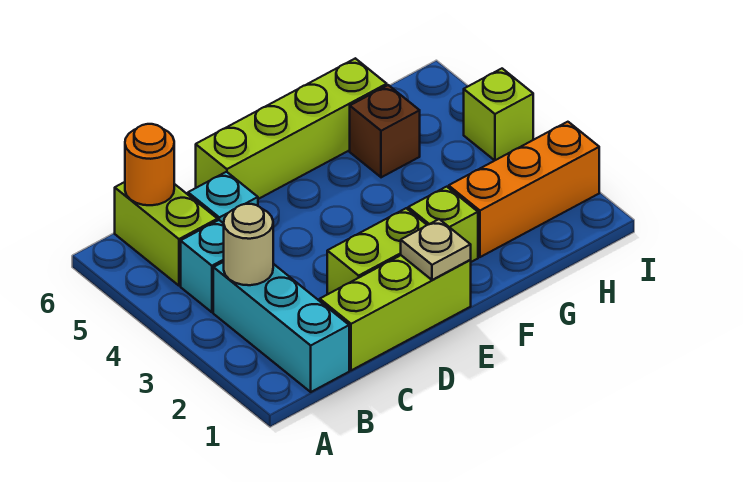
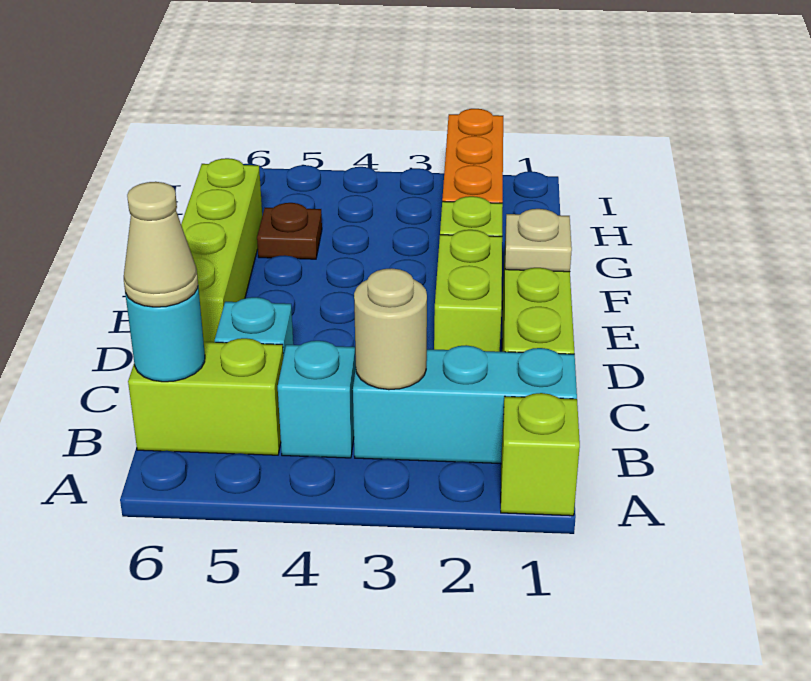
orange 1x1 round brick [125,124,174,205] -> cyan 1x1 round brick [125,288,205,382]
none -> tan 1x1 cone [124,182,198,307]
brown 1x1 brick [350,85,420,177] -> brown 1x1 plate [257,203,322,259]
lime 1x1 brick [464,69,533,161] -> lime 1x1 brick moved to [501,393,580,516]

